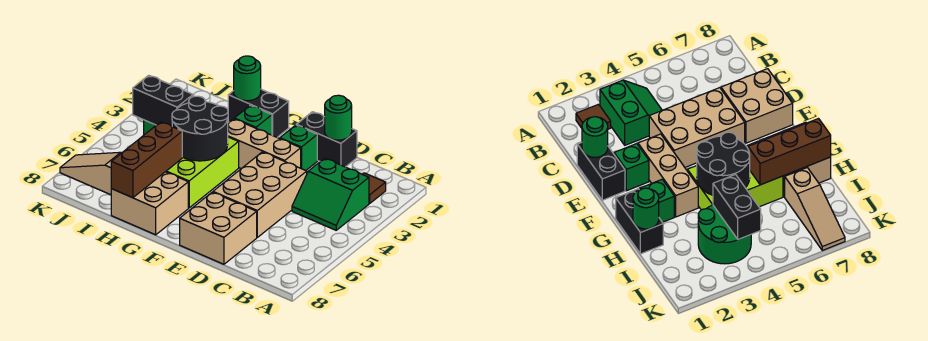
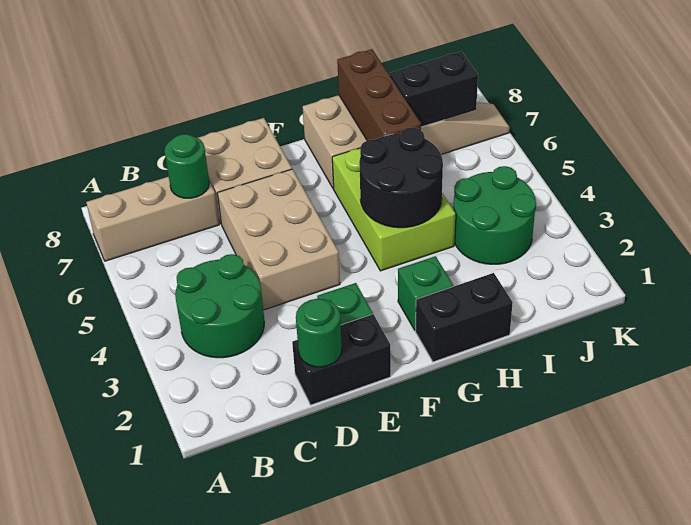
brown 1x1 tile [362,173,386,204] -> none
green 2x2 slope [292,158,369,230] -> green 2x2 round brick [175,254,264,358]
tan 1x3 brick [228,119,301,169] -> tan 1x3 brick moved to [86,177,219,261]
green 1x1 round brick [234,56,261,101] -> green 1x1 round brick moved to [164,134,209,198]
black 1x2 brick [133,75,193,126] -> black 1x2 brick moved to [390,51,478,127]

